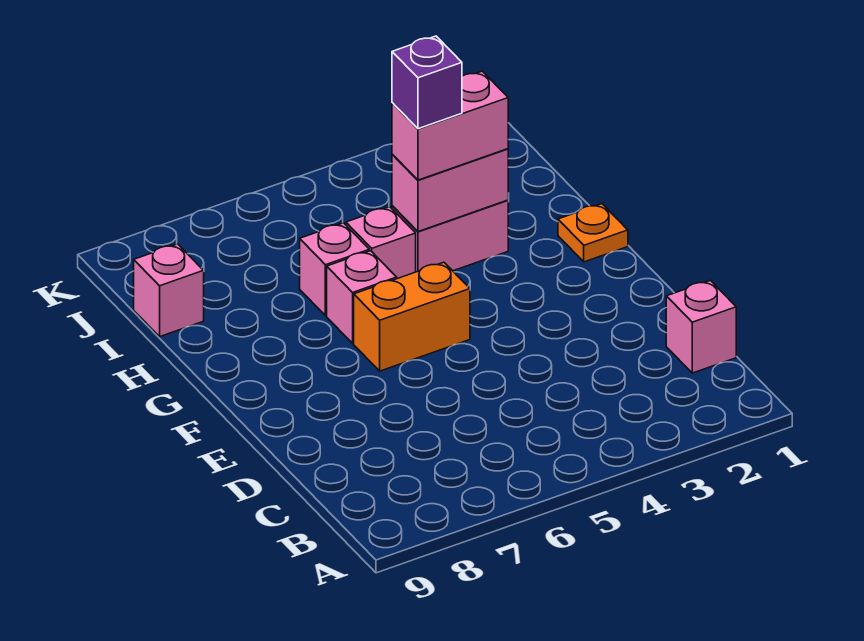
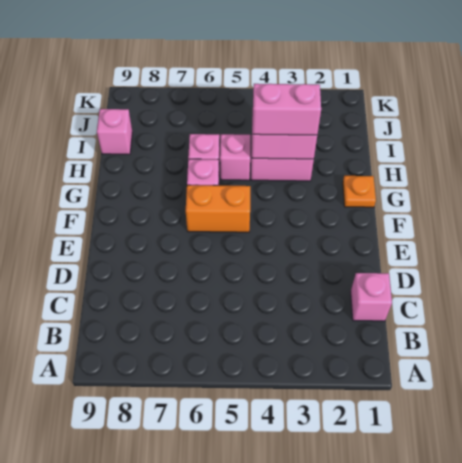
purple 1x1 brick [392,36,462,129] -> none

